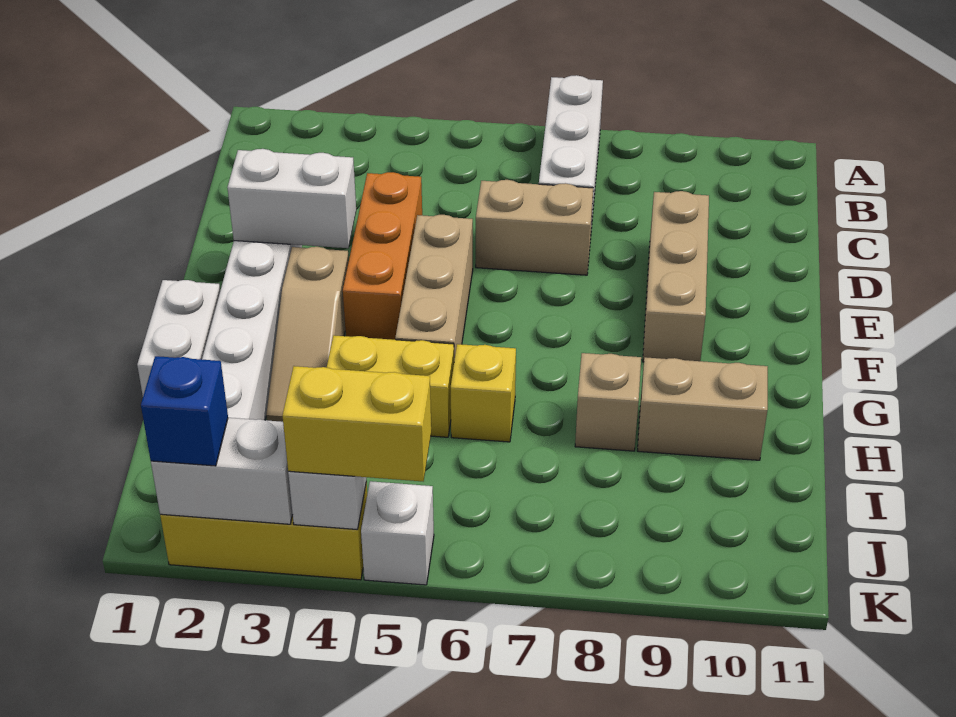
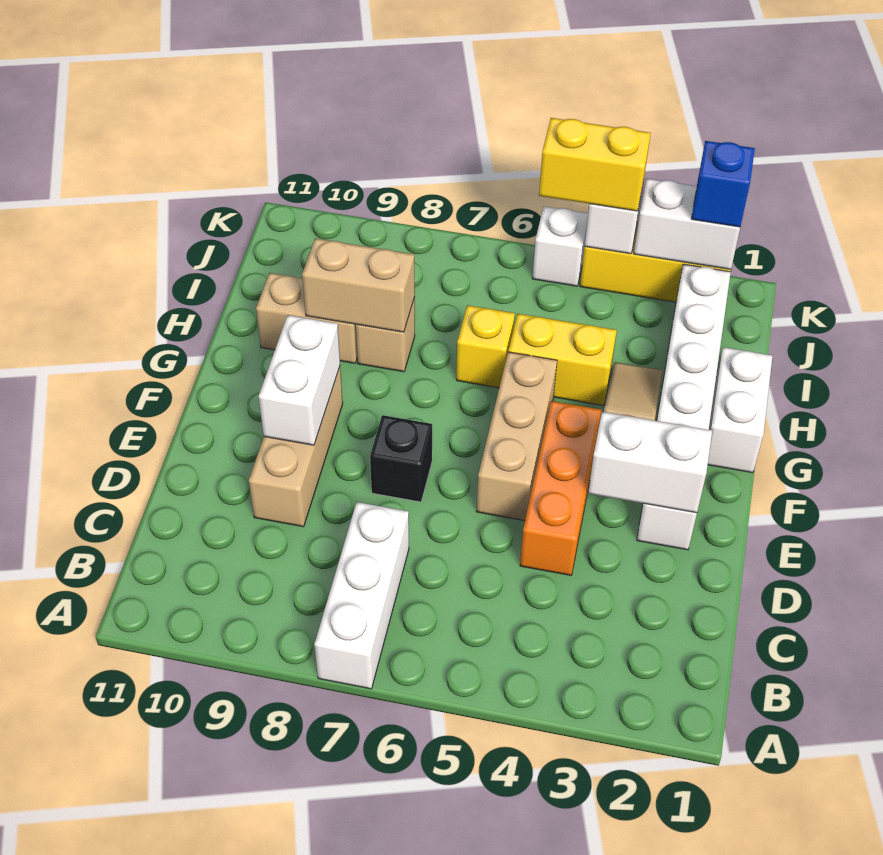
tan 1x2 brick [476,180,593,275] -> tan 1x2 brick moved to [302,238,415,332]
none -> black 1x1 brick [370,415,432,502]
none -> white 1x2 brick [259,315,340,445]

